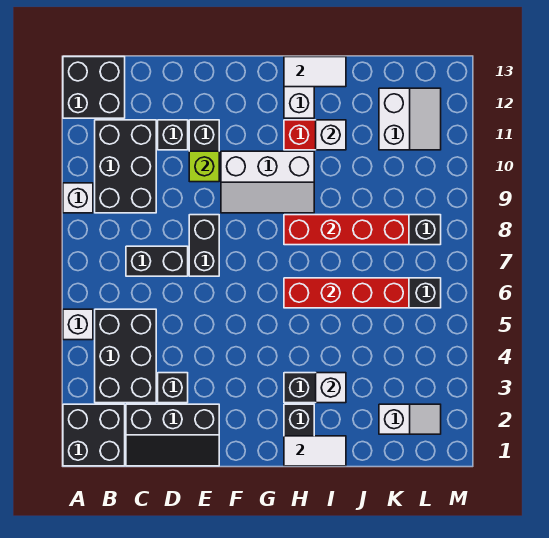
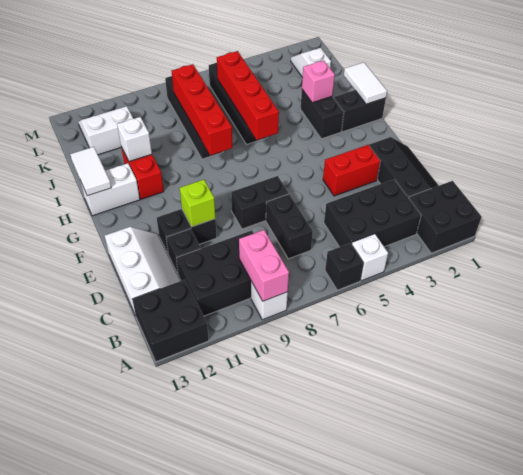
none -> pink 1x2 brick [239,230,289,301]
black 1x1 brick [158,373,188,403] -> black 1x1 brick moved to [325,243,364,290]
none -> red 1x2 brick [323,145,380,196]
white 2x3 slope [221,151,314,213] -> white 2x3 slope moved to [105,227,180,313]
white 1x1 brick [316,373,346,403] -> pink 1x1 brick [302,60,335,103]

